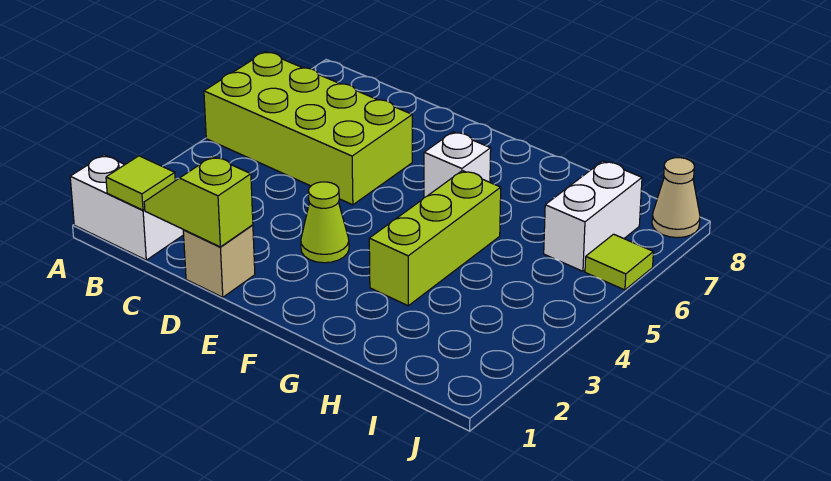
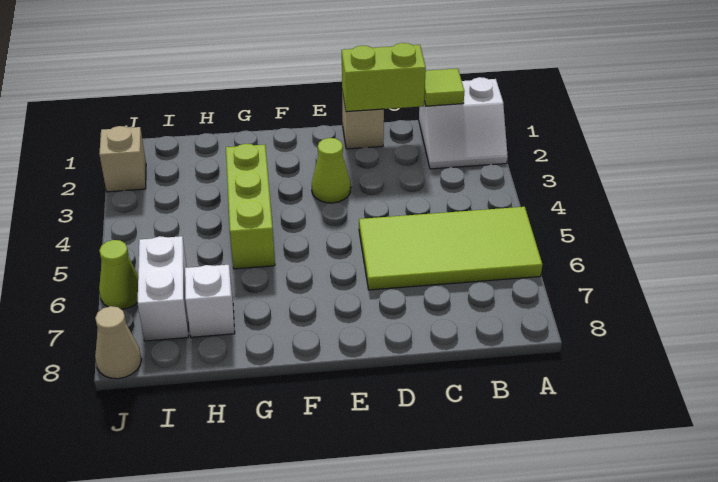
lime 2x4 brick [204,52,412,205] -> lime 2x4 tile [359,207,542,290]
lime 1x2 slope [144,156,253,247] -> lime 1x2 brick [342,43,426,112]
white 1x1 brick [424,132,491,198] -> white 1x1 brick moved to [185,265,235,337]
none -> tan 1x1 brick [99,126,146,192]
lime 1x1 tile [585,234,653,290] -> lime 1x1 cone [99,240,138,309]

